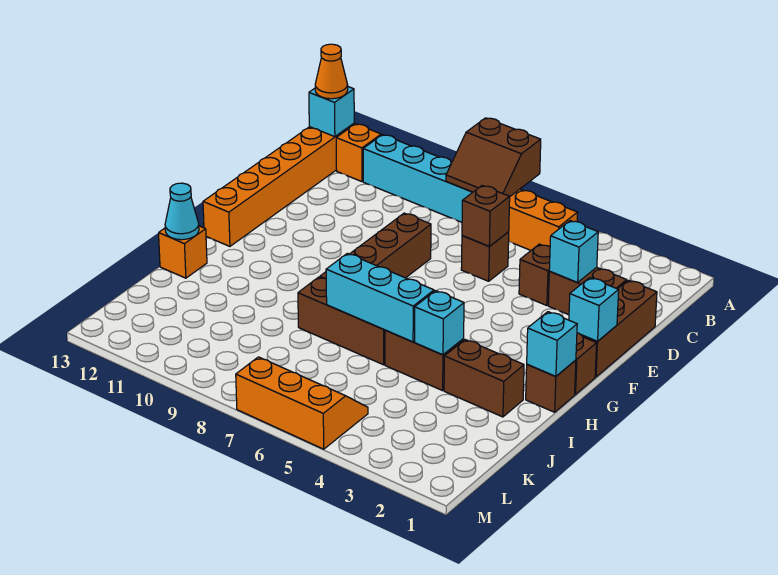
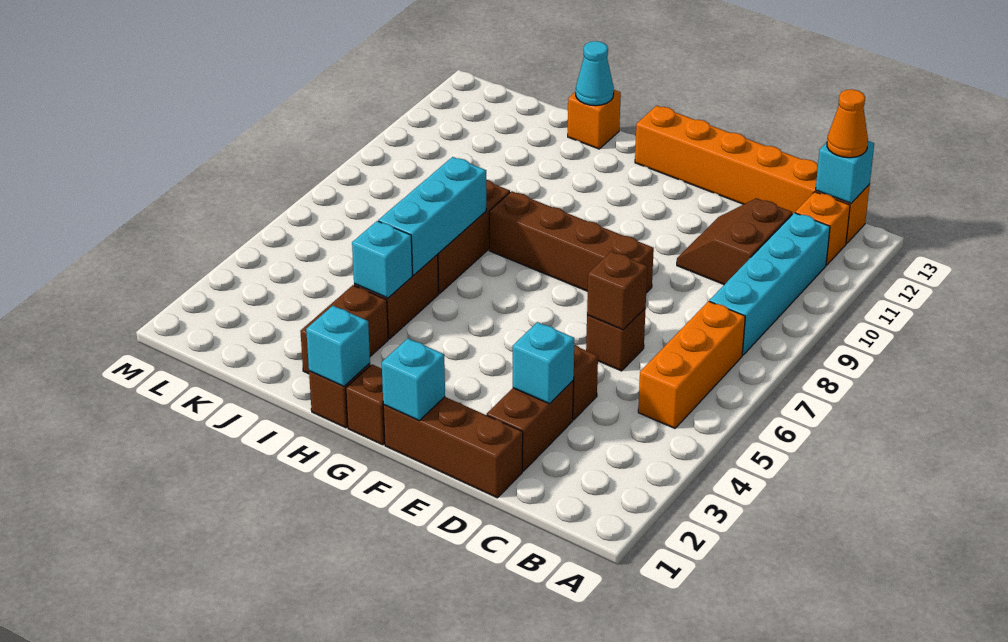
brown 2x2 slope [446,118,541,197] -> brown 2x2 slope moved to [677,198,792,285]
orange 2x3 slope [236,357,368,449] -> none

